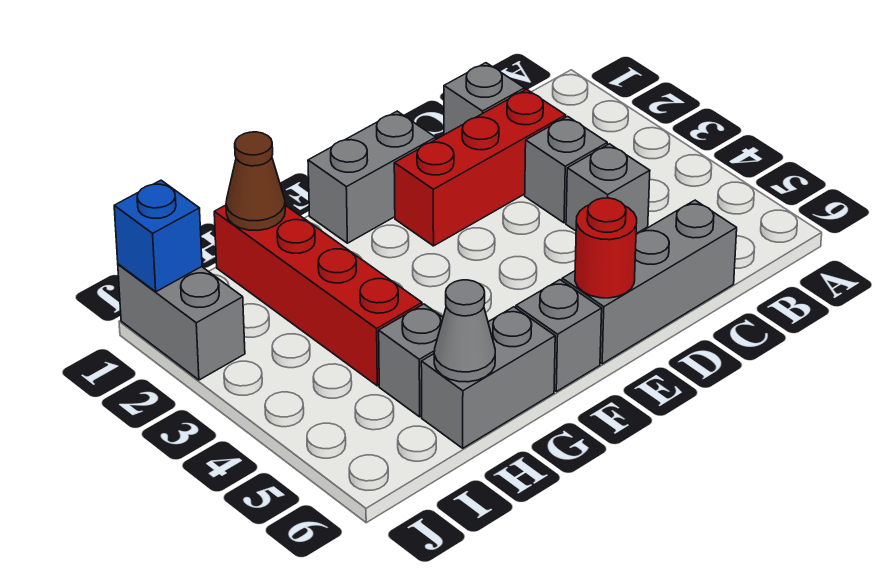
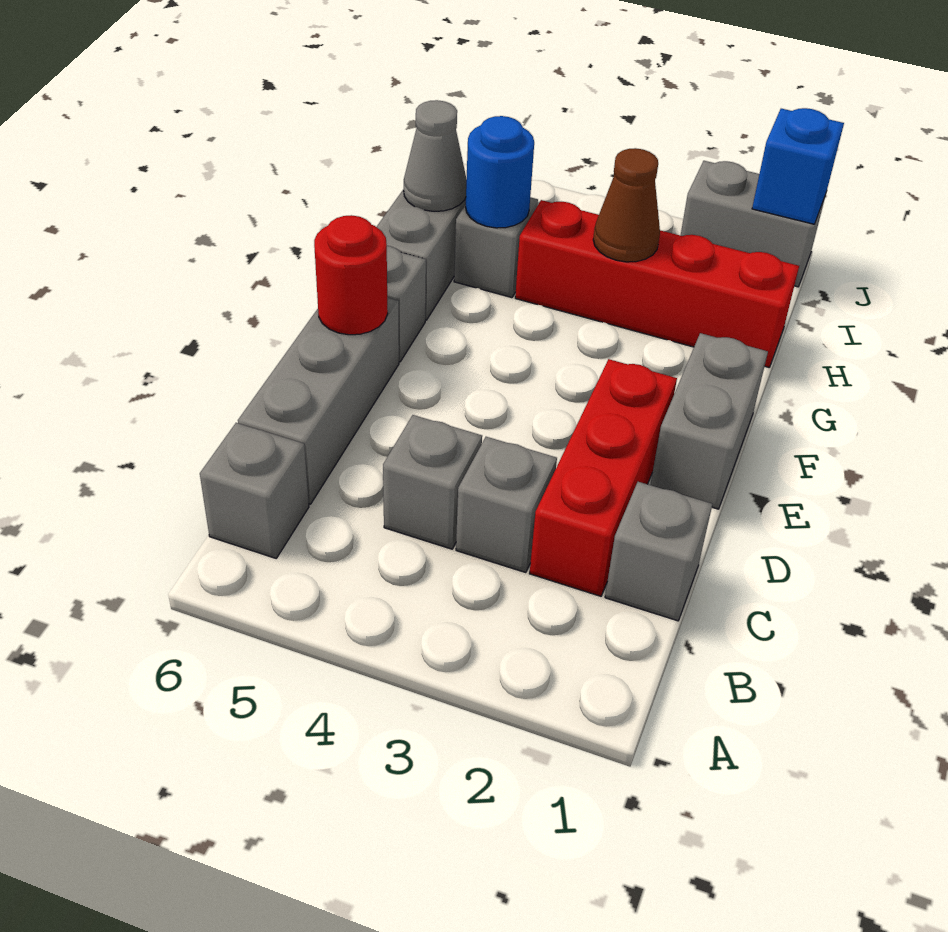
none -> grey 1x1 brick [200,423,309,558]
brown 1x1 cone [226,132,285,230] -> brown 1x1 cone moved to [593,148,660,262]
none -> blue 1x1 round brick [466,116,534,228]

